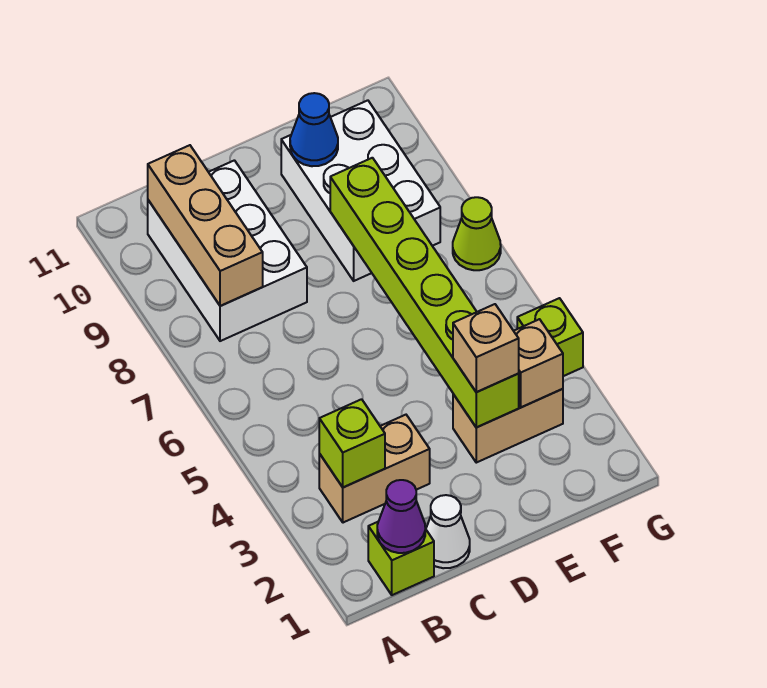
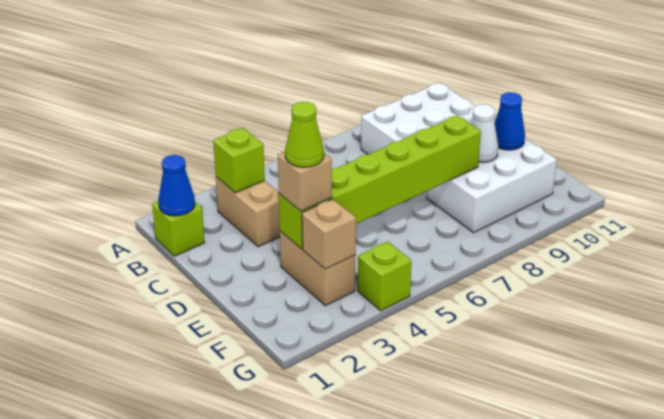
purple 1x1 cone [377,480,425,553] -> blue 1x1 cone [158,155,195,216]
tan 1x3 brick [148,145,263,306] -> none
white 1x1 cone [426,495,470,568] -> white 1x1 cone moved to [471,104,498,163]
lime 1x1 cone [453,197,501,270] -> lime 1x1 cone moved to [285,102,324,167]

